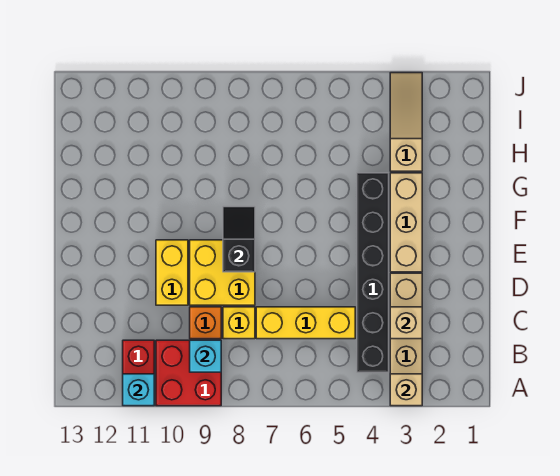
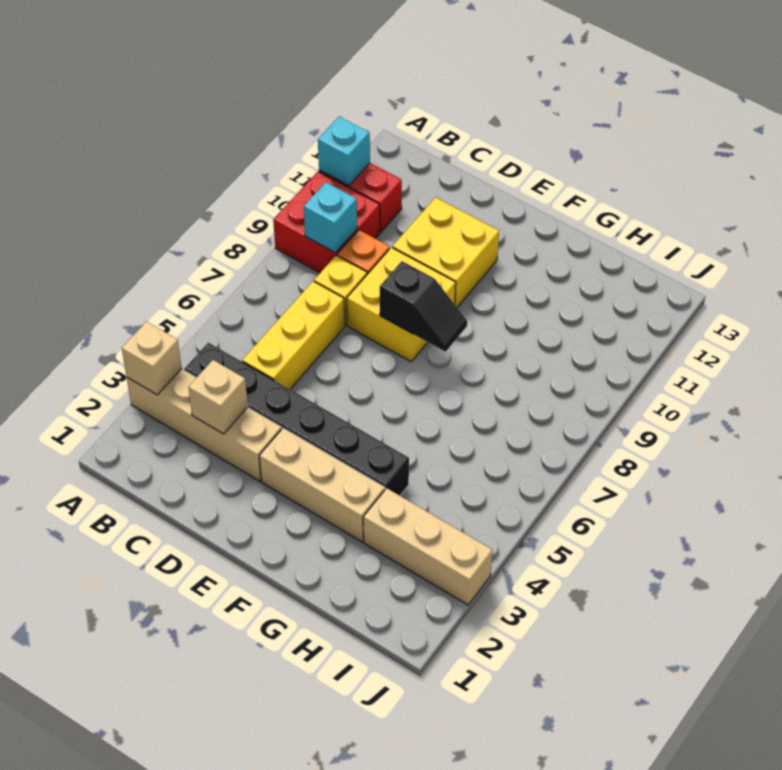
yellow 1x2 brick [156,240,188,305] -> yellow 2x2 brick [392,197,499,307]
tan 1x3 slope [390,73,422,171] -> tan 1x3 brick [363,488,492,605]

